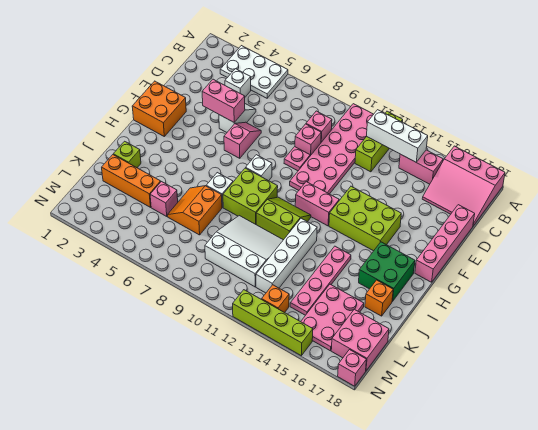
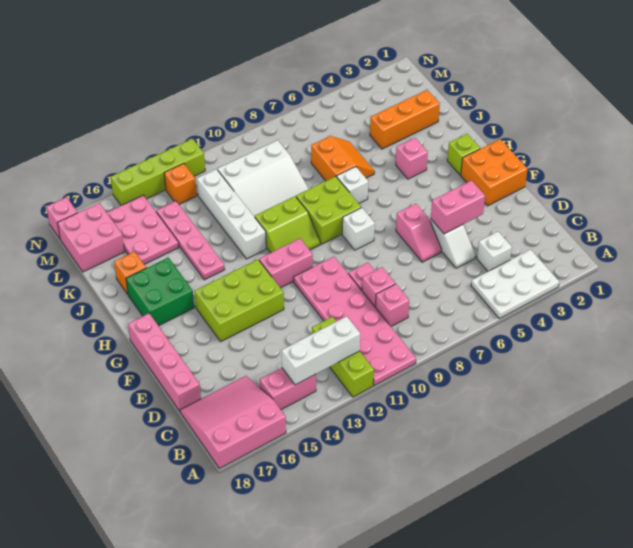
lime 1x1 brick [113,141,141,168] -> lime 1x1 brick moved to [447,134,480,175]
pink 1x1 brick [150,182,178,216] -> pink 1x1 brick moved to [396,138,428,179]

